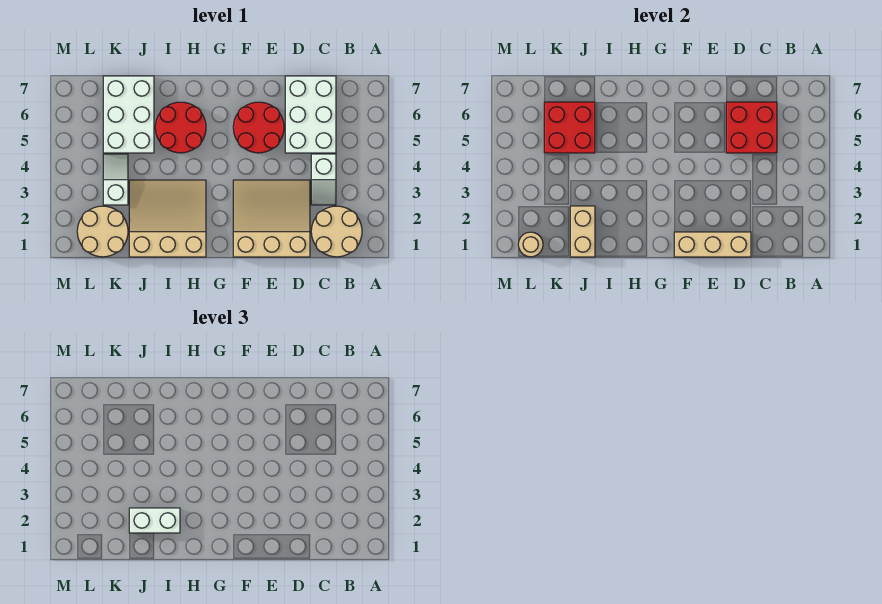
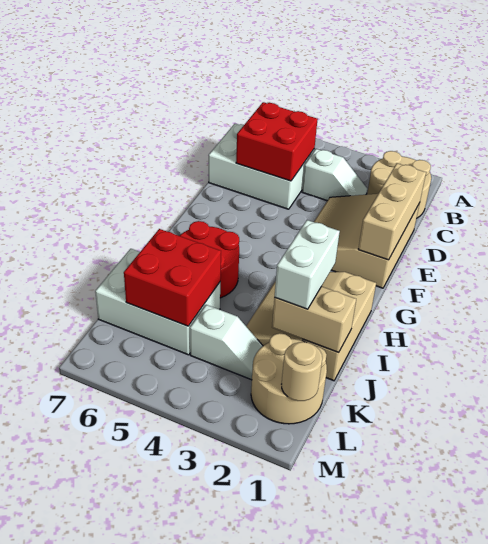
red 2x2 round brick [233,102,284,153] -> none
white 1x2 slope [103,154,128,205] -> white 1x2 slope turned to [190,305,263,380]

